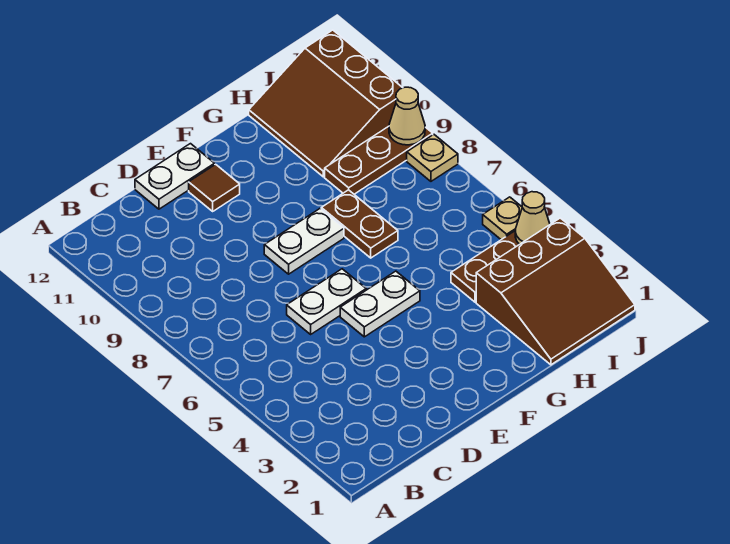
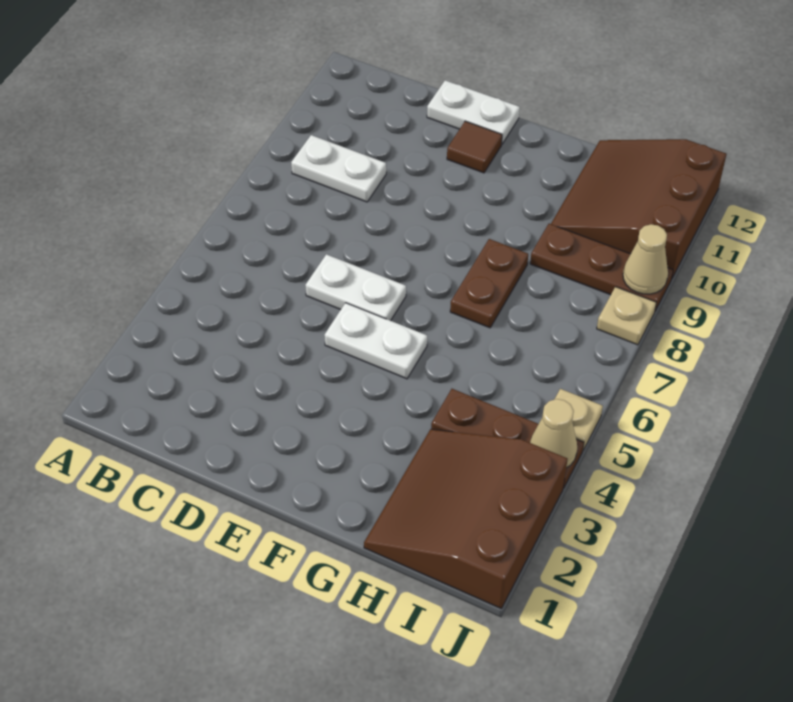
white 1x2 plate [264,209,344,274] -> white 1x2 plate moved to [291,135,386,202]
brown 3x3 slope [476,218,635,365] -> brown 3x3 slope turned to [364,429,568,609]

